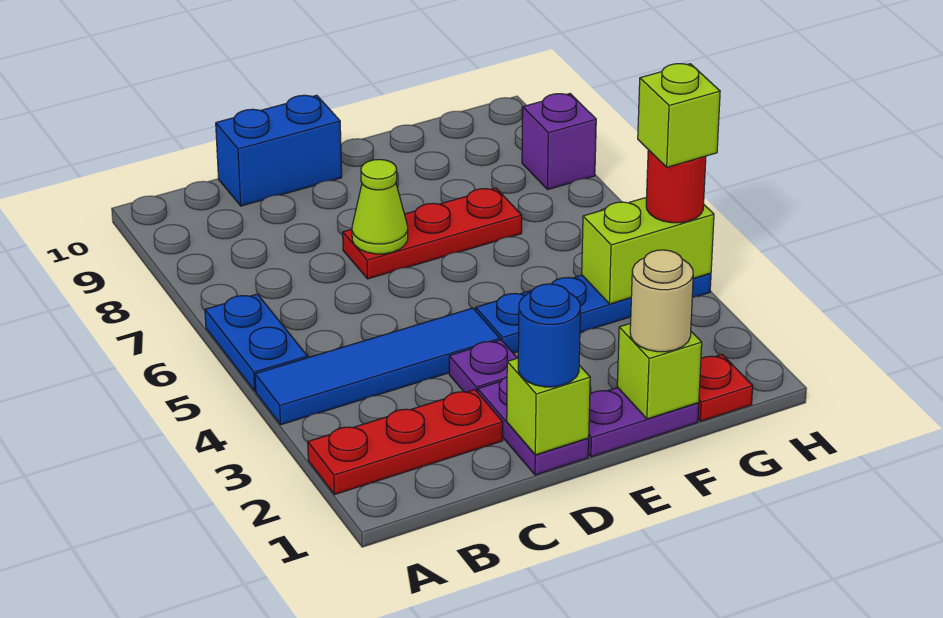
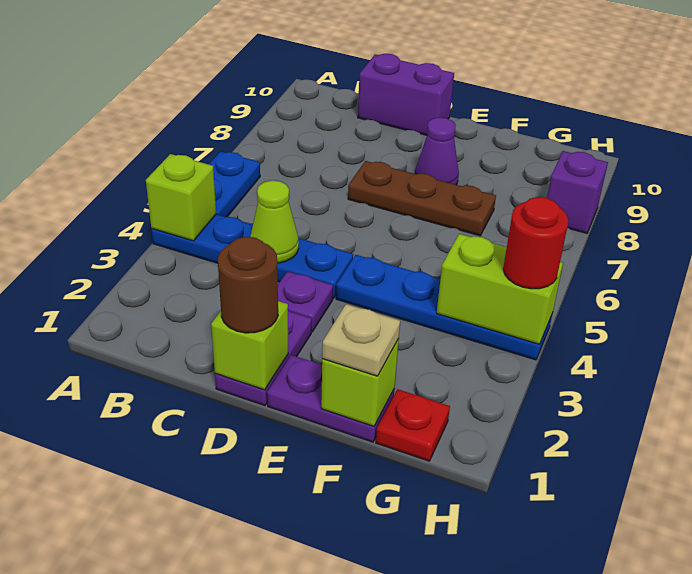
red 1x3 plate [308,390,503,495] -> none
blue 1x4 tile [255,308,500,425] -> blue 1x4 plate [151,214,353,298]
blue 1x2 brick [216,95,342,206] -> purple 1x2 brick [358,54,454,135]
blue 1x1 round brick [518,284,580,387] -> brown 1x1 round brick [218,237,278,333]
red 1x3 plate [343,188,522,279] -> brown 1x3 plate [348,161,496,236]
lime 1x1 cone [352,159,408,254] -> lime 1x1 cone moved to [250,181,299,263]
none -> purple 1x1 cone [415,117,459,185]
tan 1x1 round brick [630,250,693,352] -> tan 1x1 plate [322,304,400,376]
lime 1x1 brick [638,64,720,167] -> lime 1x1 brick moved to [146,154,216,241]

